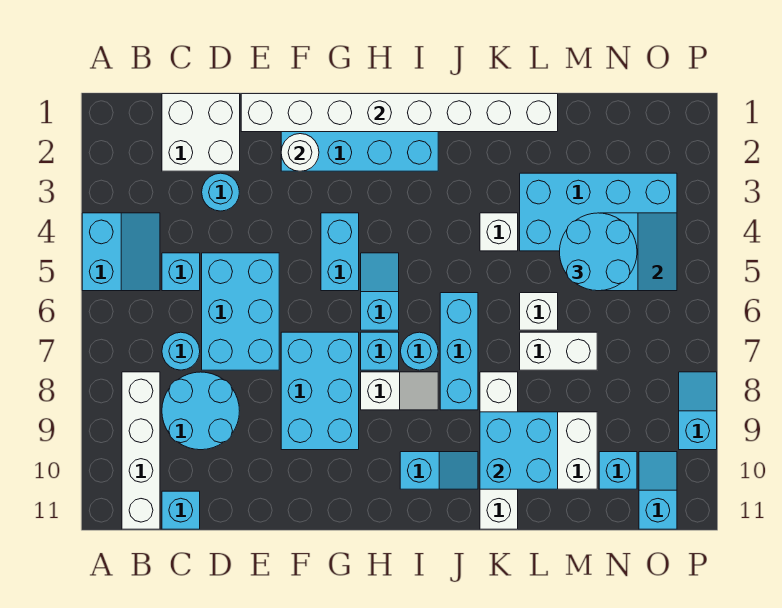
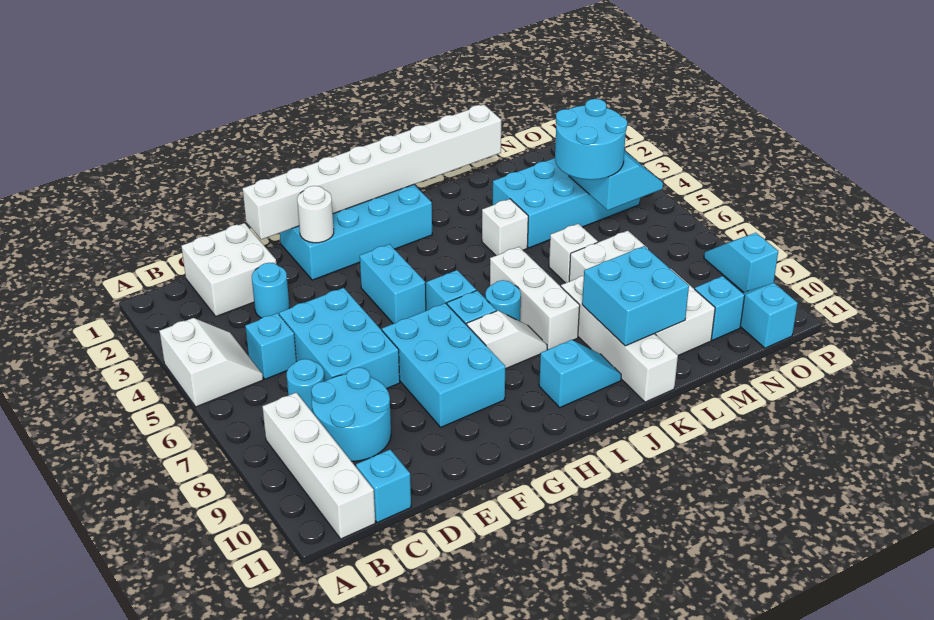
cyan 2x2 slope [82,213,160,291] -> white 2x2 slope [160,318,263,407]
cyan 1x3 brick [440,293,478,410] -> white 1x3 brick [490,247,580,350]

